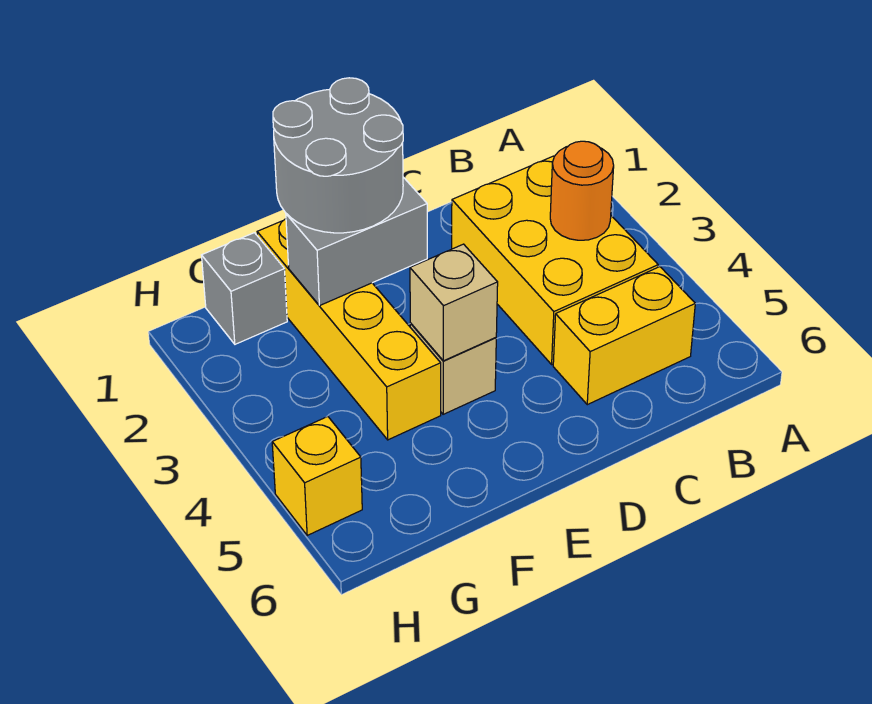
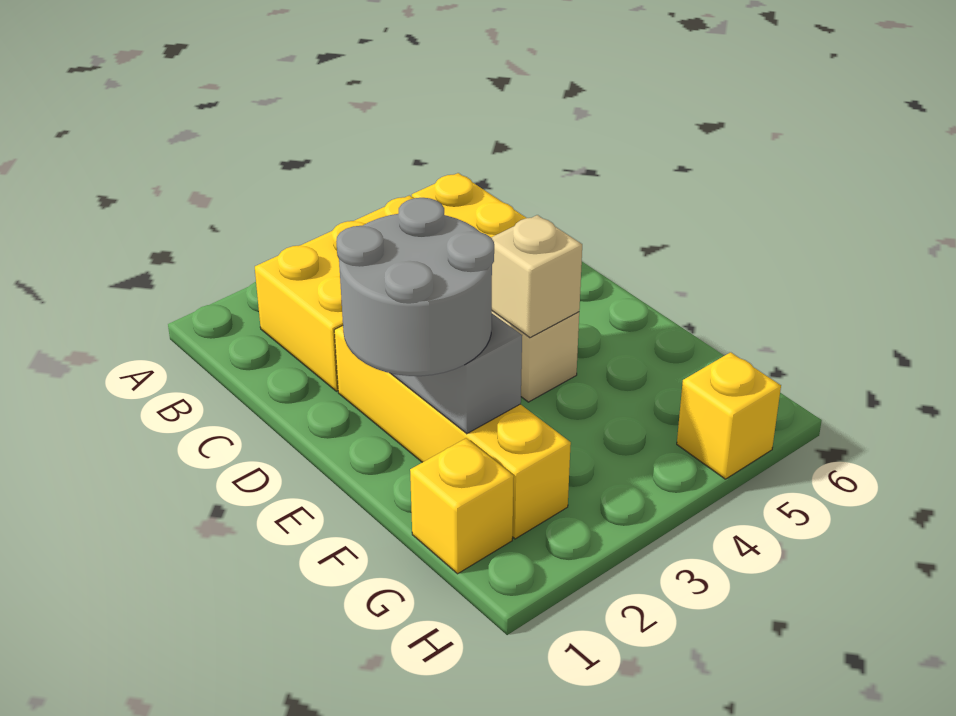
orange 1x1 round brick [550,141,614,240] -> none
yellow 1x4 brick [257,219,441,440] -> yellow 1x4 brick turned to [334,326,571,539]
grey 1x1 brick [202,233,287,344] -> yellow 1x1 brick [410,438,514,574]

